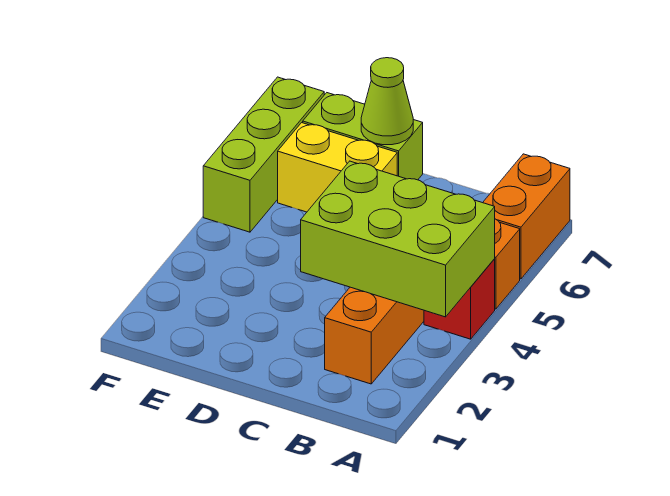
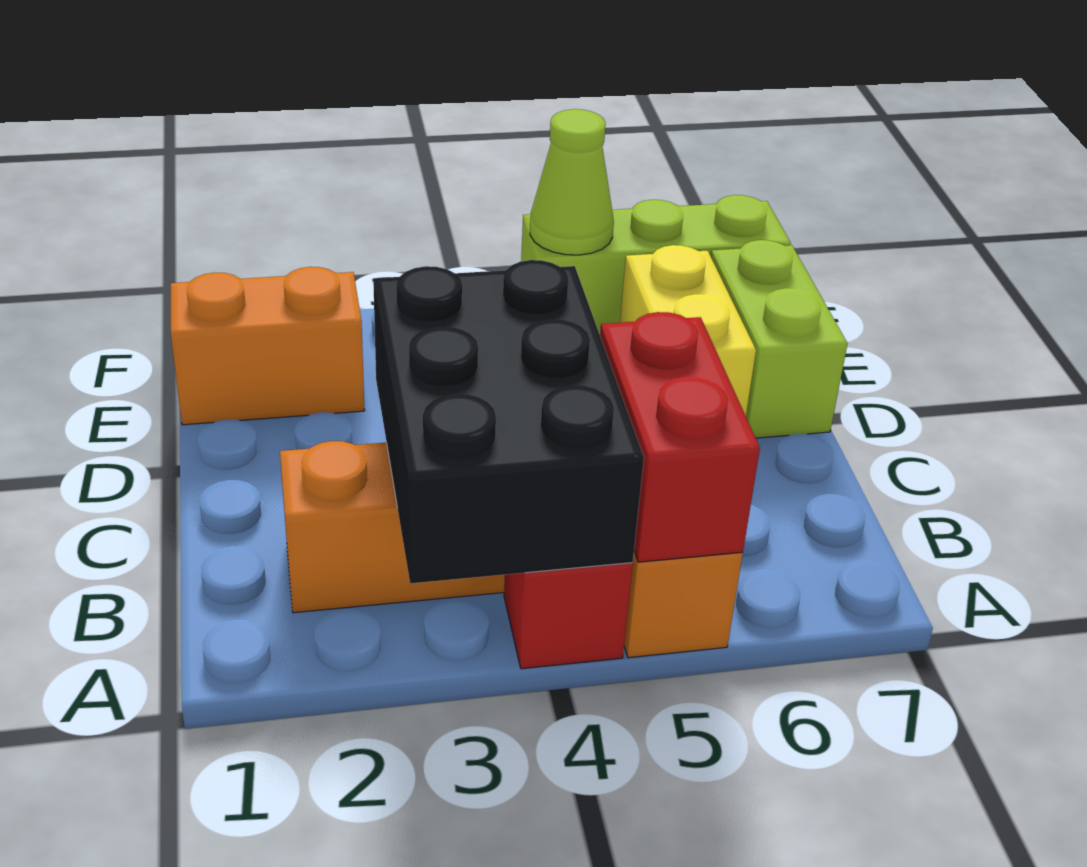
lime 2x3 brick [301,161,495,317] -> black 2x3 brick [373,260,644,583]
none -> red 1x2 brick [600,312,760,562]
orange 1x2 brick [483,154,570,279] -> orange 1x2 brick moved to [171,267,365,425]
lime 1x1 cone [361,58,413,145] -> lime 1x1 cone moved to [530,109,614,255]

